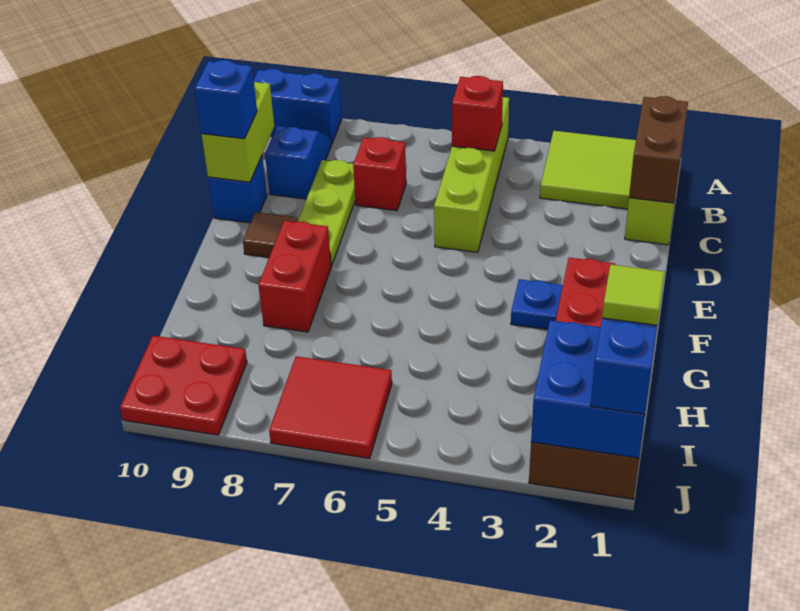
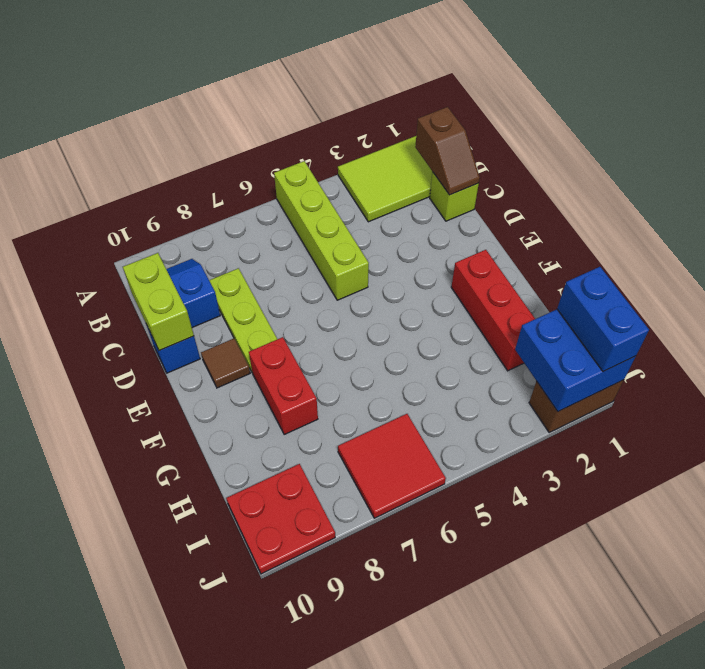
blue 1x2 brick [254,69,342,144] -> none
brown 1x2 brick [629,96,688,203] -> brown 1x2 slope [415,107,480,195]
red 1x1 brick [452,76,503,151] -> none
red 1x1 brick [353,137,406,211] -> none
blue 1x1 brick [195,60,257,139] -> none
blue 1x1 plate [511,279,563,330] -> none
lime 1x1 tile [602,265,665,325] -> none

